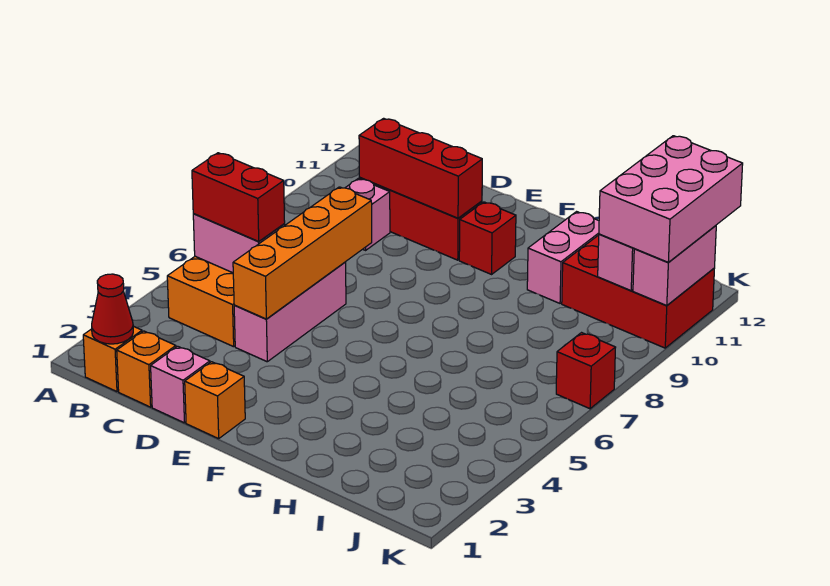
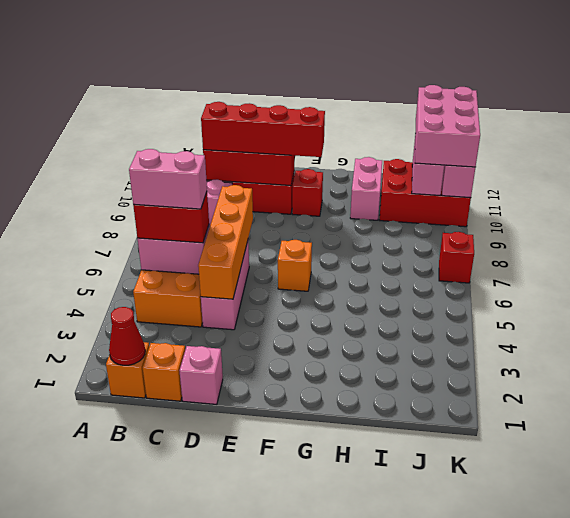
none -> pink 1x2 brick [129,149,207,209]
none -> red 1x4 brick [201,102,325,157]
orange 1x1 brick [185,362,245,439] -> orange 1x1 brick moved to [278,240,312,291]

